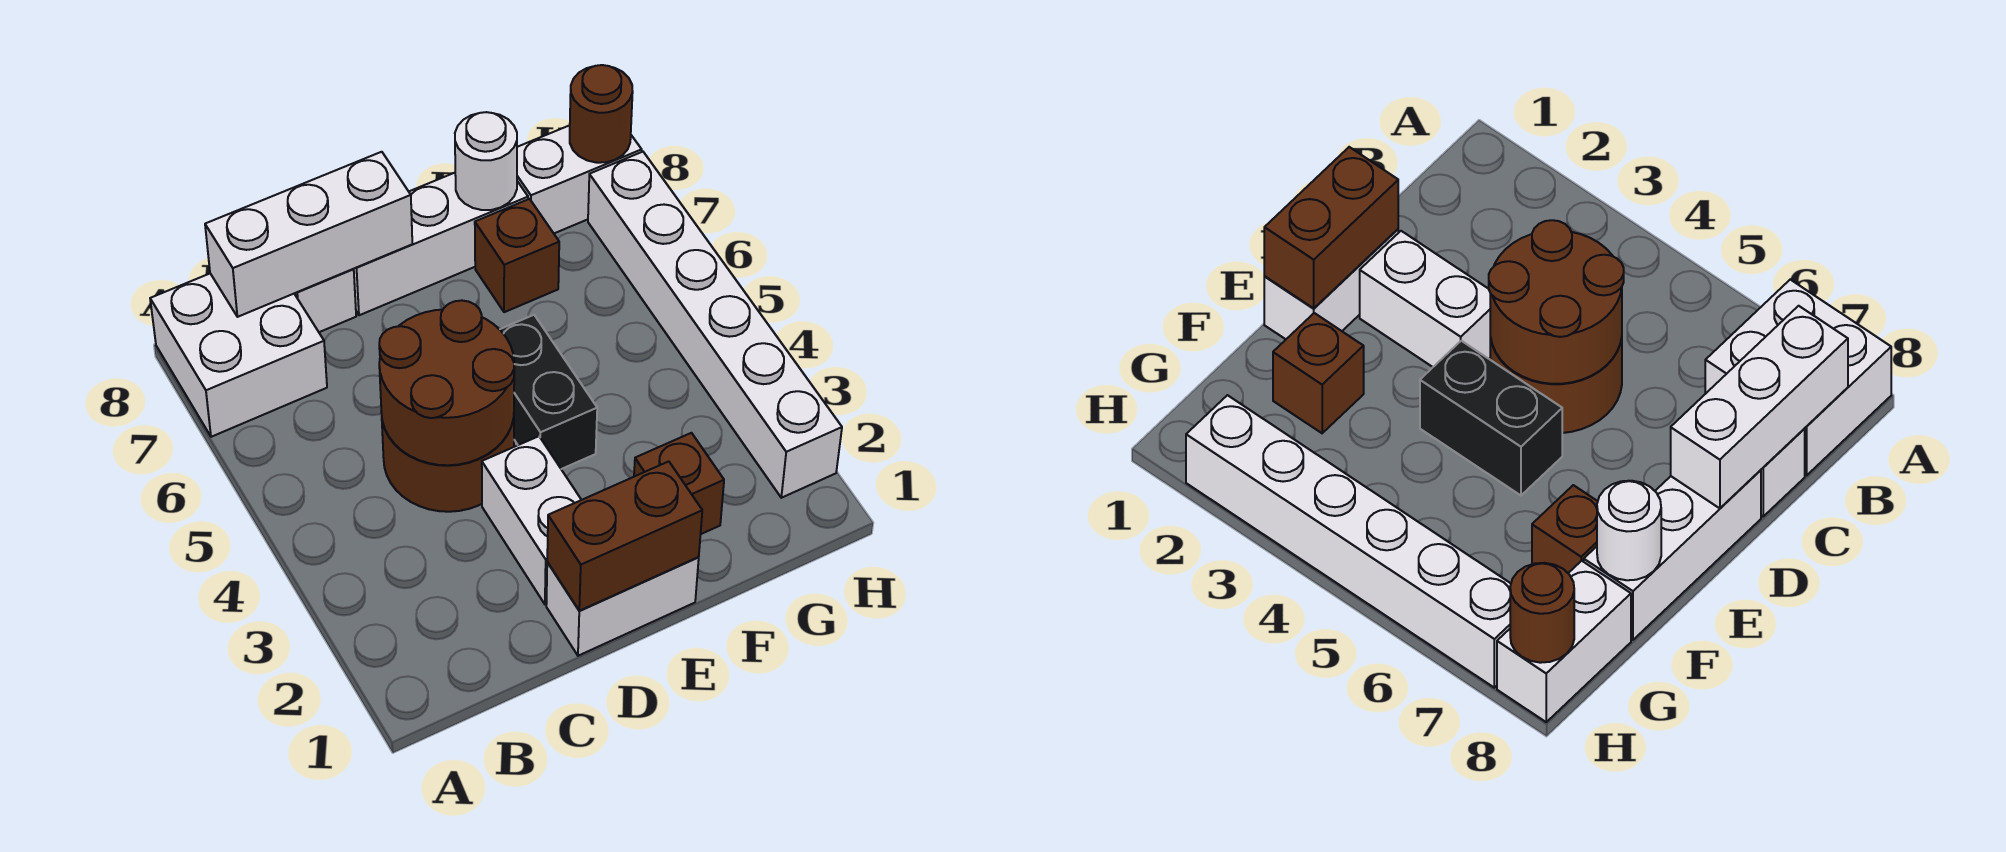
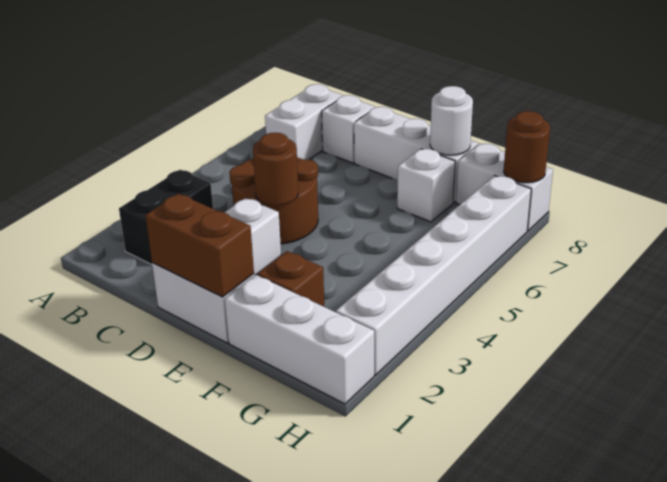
white 2x2 brick [150,274,327,437] -> white 1x2 brick [265,84,343,160]
white 1x3 brick [205,152,412,317] -> white 1x3 brick moved to [225,275,374,404]
brown 2x2 round brick [379,300,514,465] -> brown 1x1 round brick [253,133,298,206]
black 1x2 brick [500,315,597,469] -> black 1x2 brick moved to [119,170,213,265]
brown 1x1 brick [475,199,559,312] -> white 1x1 brick [397,149,455,222]

